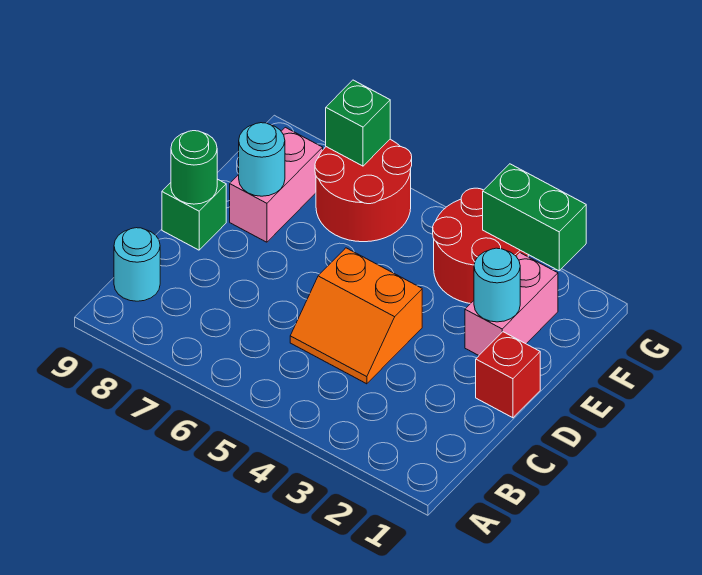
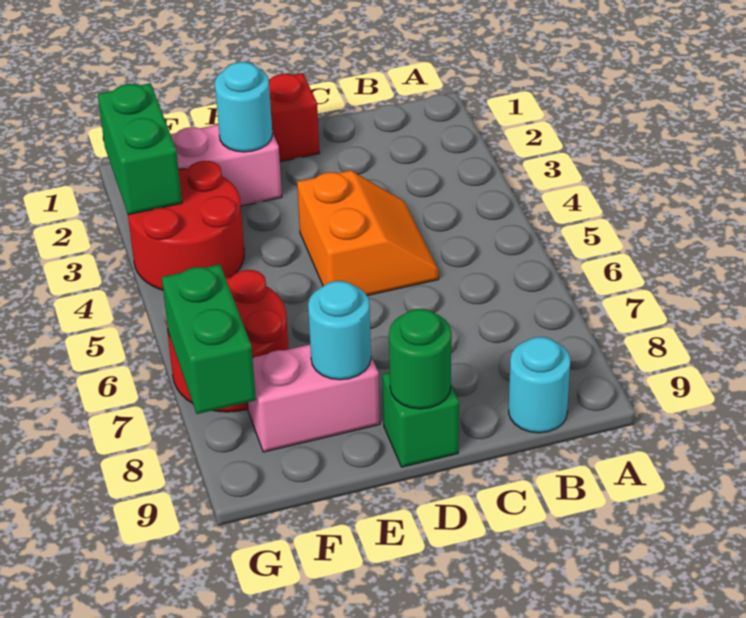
green 1x1 brick [326,80,390,166] -> green 1x2 brick [162,264,256,414]

